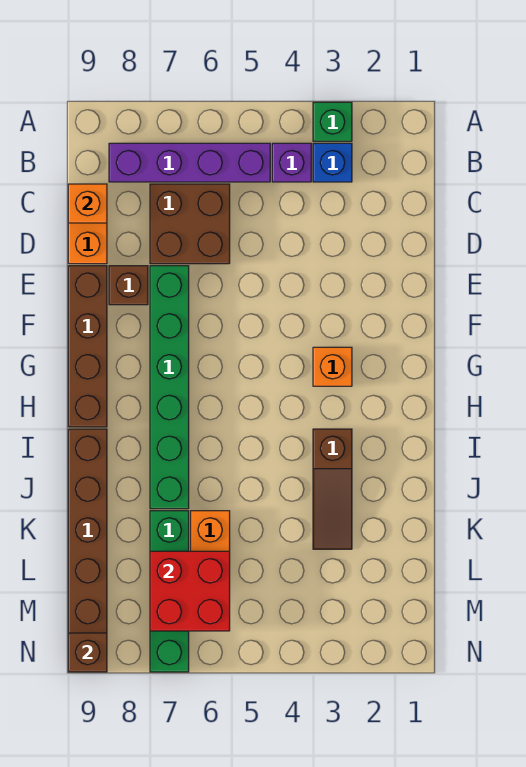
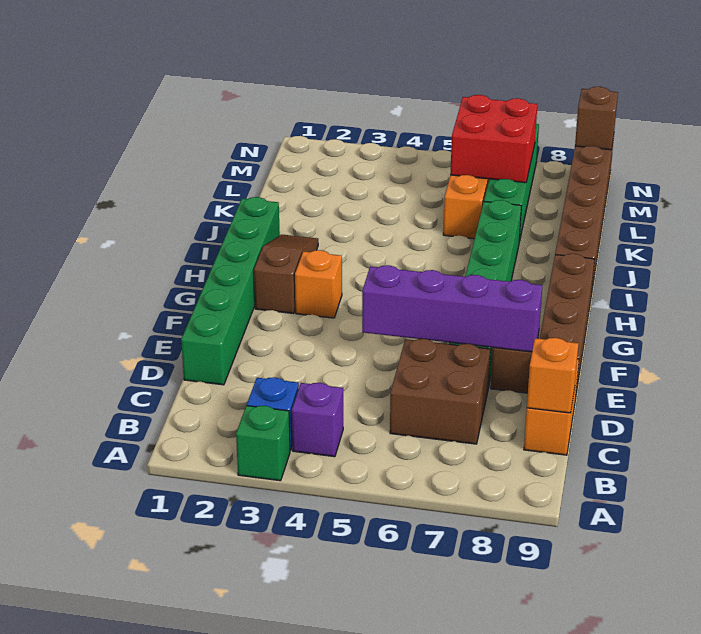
purple 1x4 brick [109,143,270,182] -> purple 1x4 brick moved to [362,265,542,352]
none -> green 1x6 brick [181,197,280,385]
brown 1x3 slope [313,429,352,549] -> brown 1x3 slope moved to [254,234,318,314]

